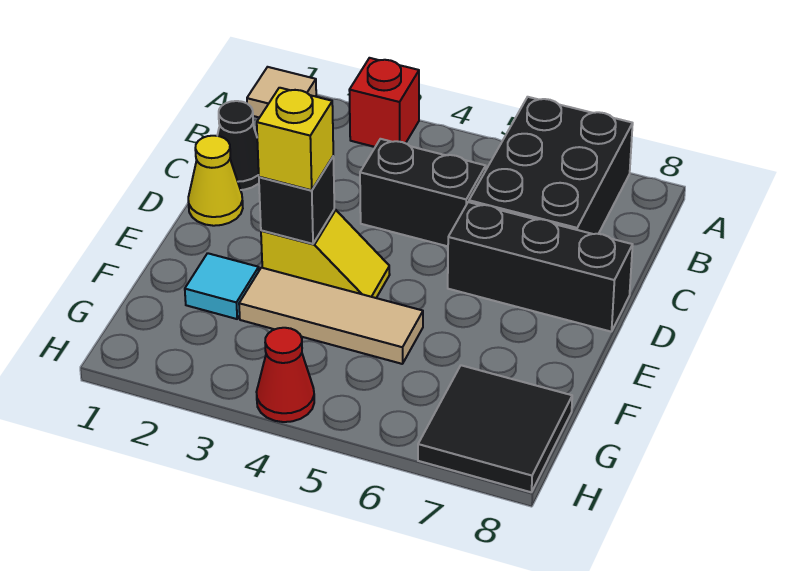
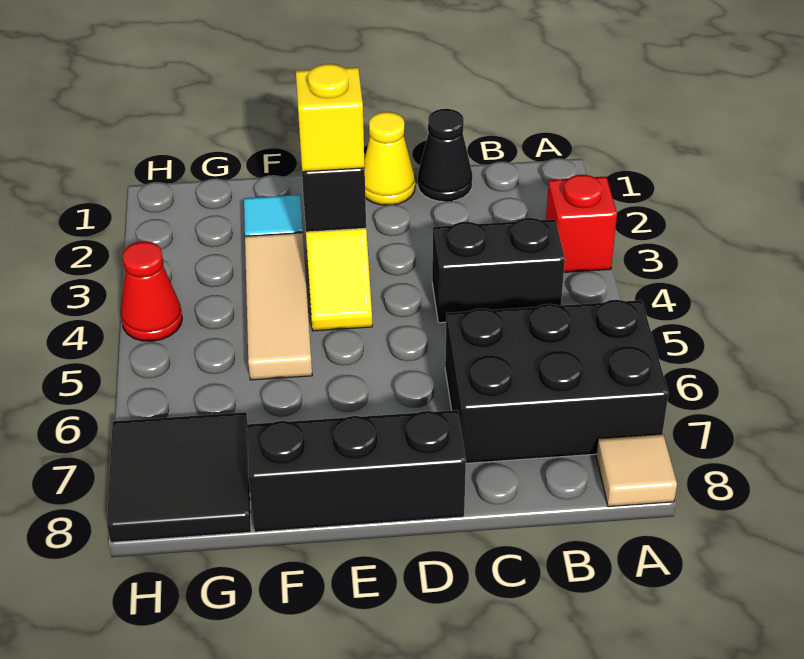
tan 1x1 tile [247,67,316,118] -> tan 1x1 tile moved to [596,434,677,507]
black 1x2 brick [360,139,486,246] -> black 1x2 brick turned to [432,218,565,323]
black 1x3 brick [448,202,633,332] -> black 1x3 brick turned to [247,410,466,532]

